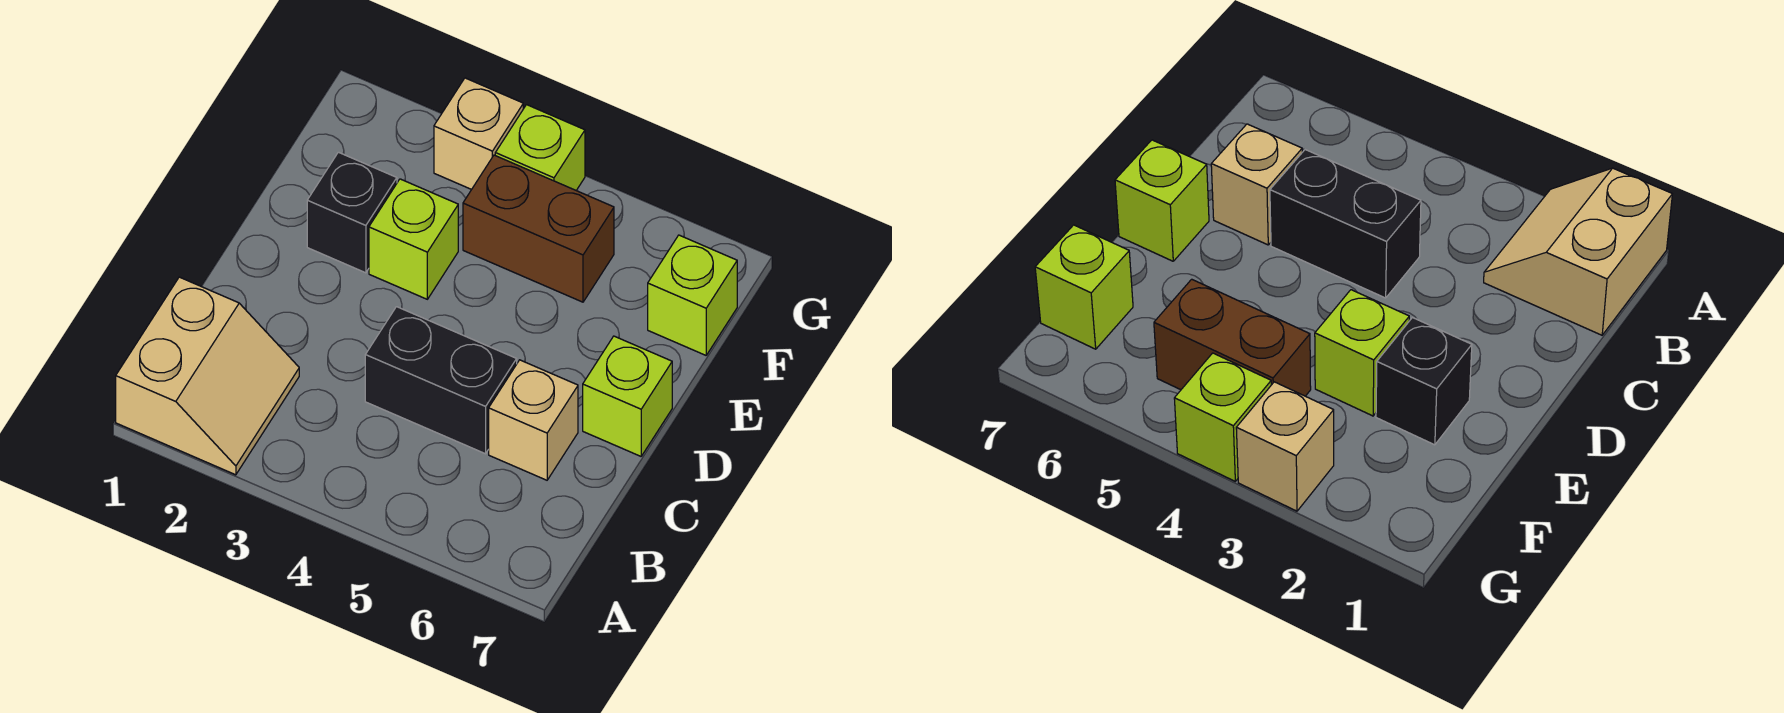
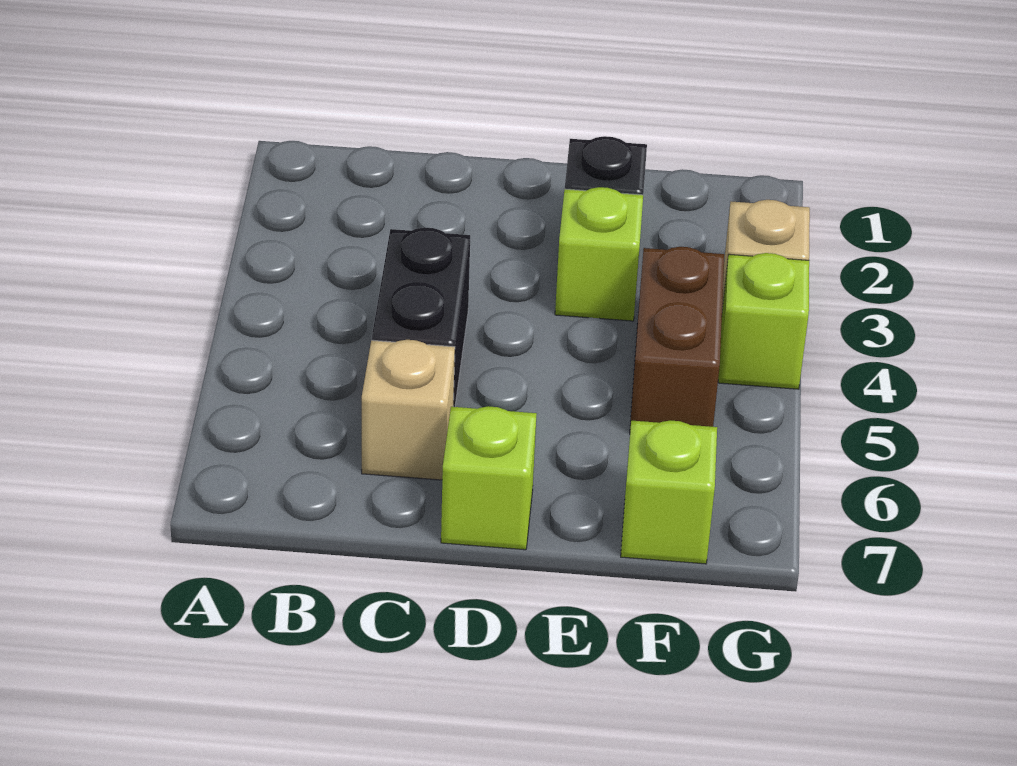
tan 2x2 slope [116,277,299,475] -> none

